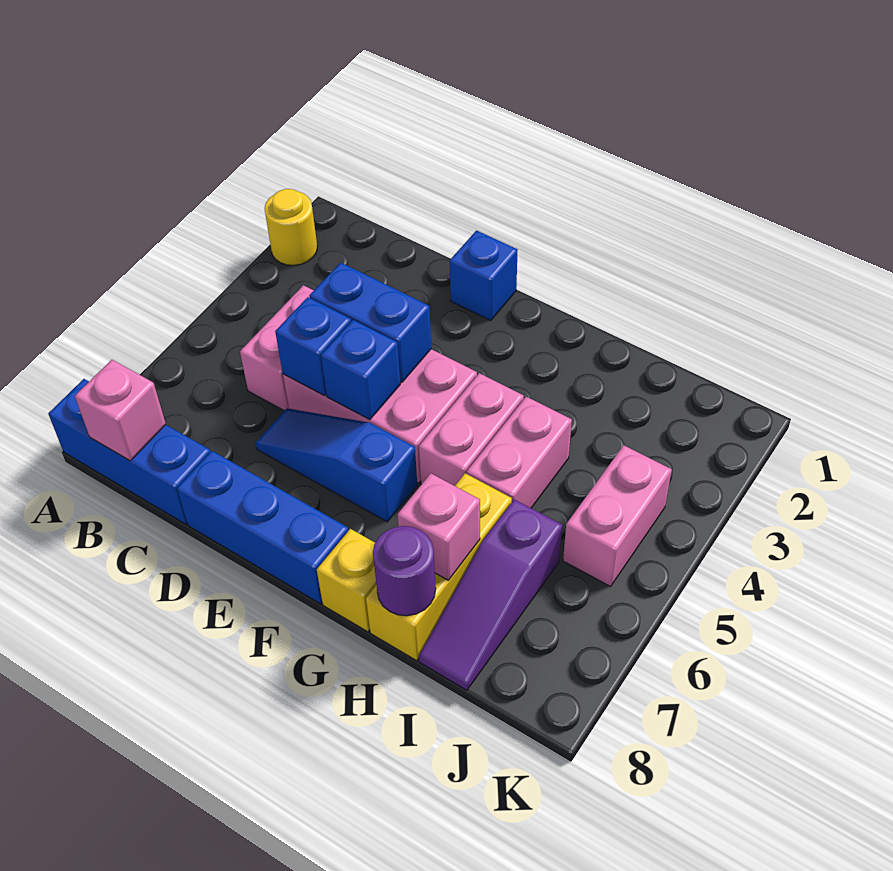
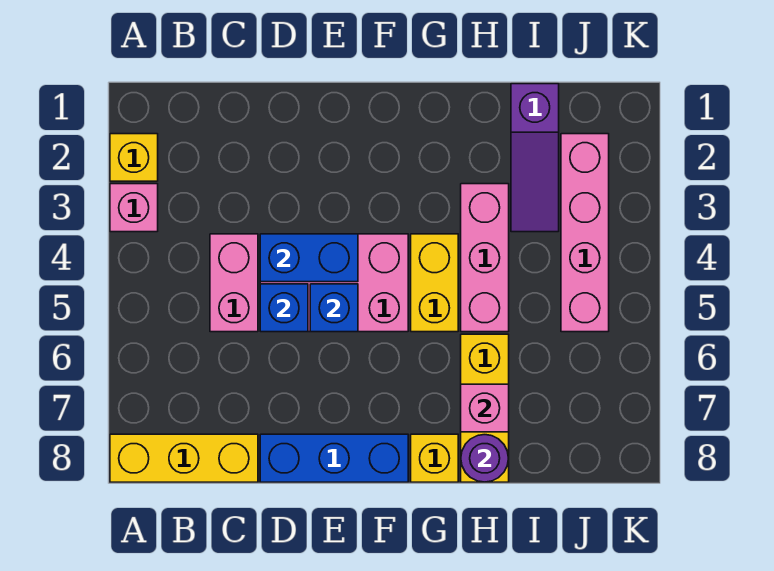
yellow 1x1 round brick [264,189,317,265] -> yellow 1x1 brick [110,134,158,181]
blue 1x3 brick [48,379,210,524] -> yellow 1x3 brick [110,434,258,482]
pink 1x1 brick [75,360,166,461] -> pink 1x1 brick moved to [110,184,158,232]
blue 1x3 slope [256,408,417,522] -> none
blue 1x1 brick [450,231,517,321] -> none
pink 1x2 brick [419,373,524,486] -> yellow 1x2 brick [411,234,458,332]
pink 1x2 brick [467,397,572,508] -> pink 1x3 brick [461,184,509,332]
purple 1x3 slope [419,499,562,690] -> purple 1x3 slope moved to [511,84,559,232]
pink 1x2 brick [563,445,672,587] -> pink 1x4 brick [561,134,609,332]

